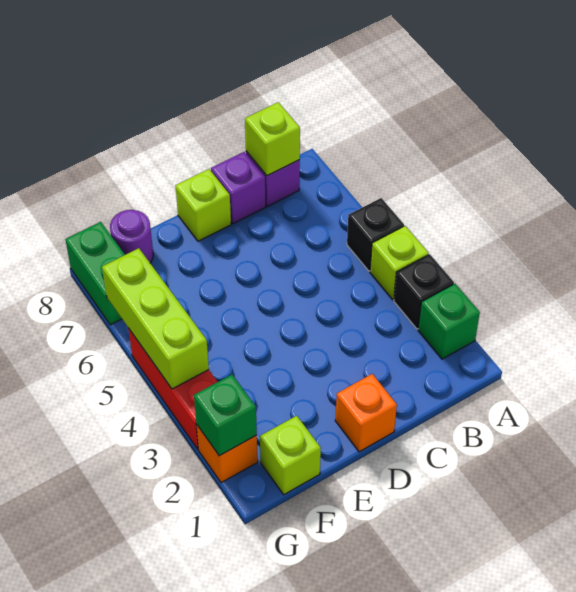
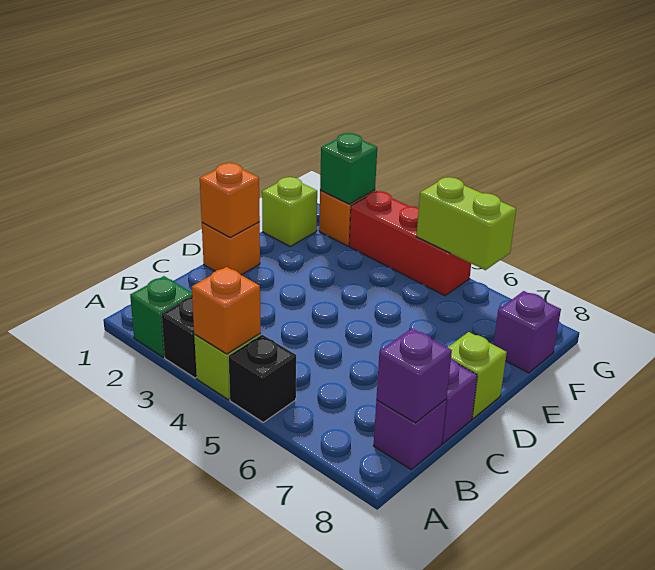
none -> orange 1x1 brick [192,267,261,354]
lime 1x1 brick [245,102,300,176] -> purple 1x1 brick [376,328,452,423]
none -> orange 1x1 brick [200,163,260,238]
purple 1x1 round brick [110,210,153,263] -> purple 1x1 brick [493,291,561,373]
lime 1x3 brick [102,248,209,389] -> lime 1x2 brick [416,177,516,270]
green 1x2 brick [65,222,125,325] -> none

